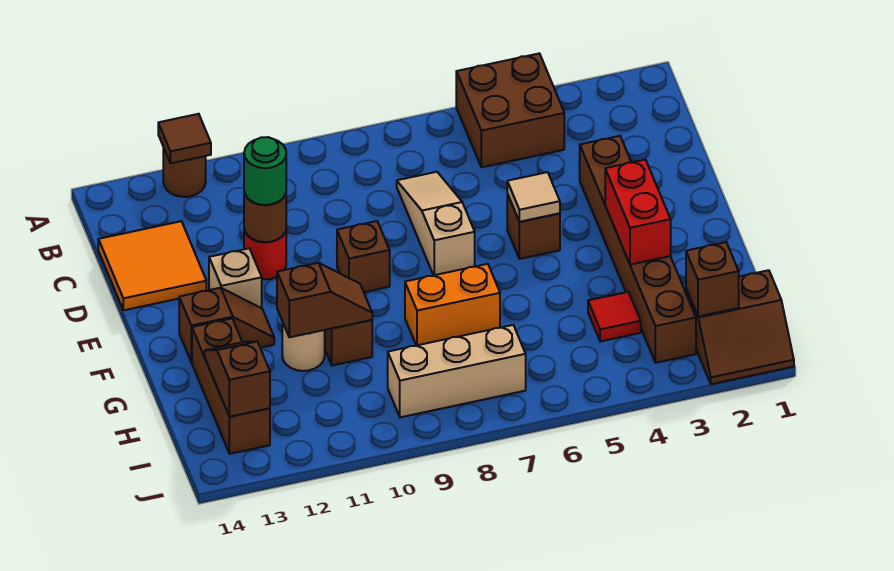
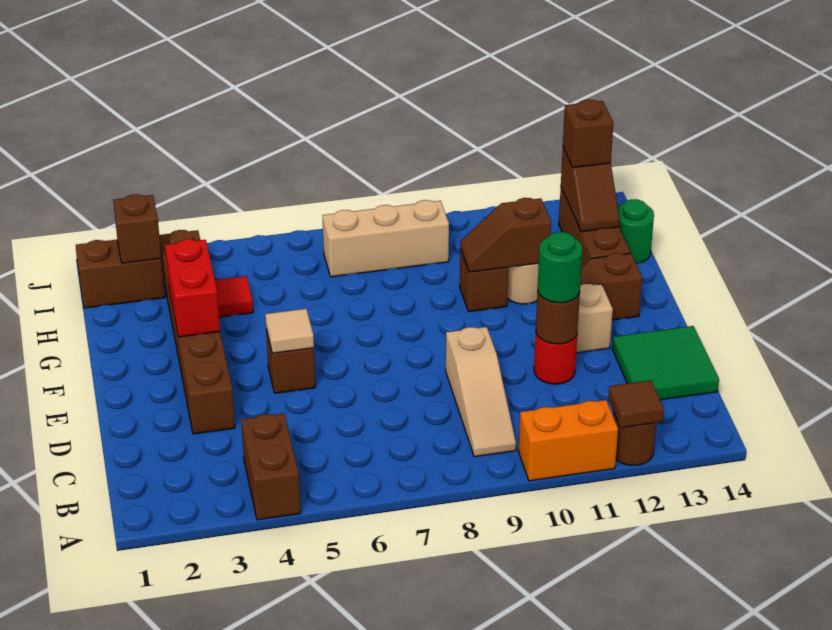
brown 2x2 brick [456,54,564,167] -> brown 1x2 brick [241,413,301,520]
tan 1x3 slope [397,172,475,275] -> tan 1x3 slope moved to [446,327,516,457]
orange 2x2 tile [98,221,206,310] -> green 2x2 tile [612,326,719,400]
brown 1x1 brick [337,221,390,292] -> brown 1x1 brick moved to [563,100,614,168]
orange 1x2 brick [405,264,500,346] -> orange 1x2 brick moved to [519,400,618,481]
none -> green 1x1 round brick [618,199,654,264]

